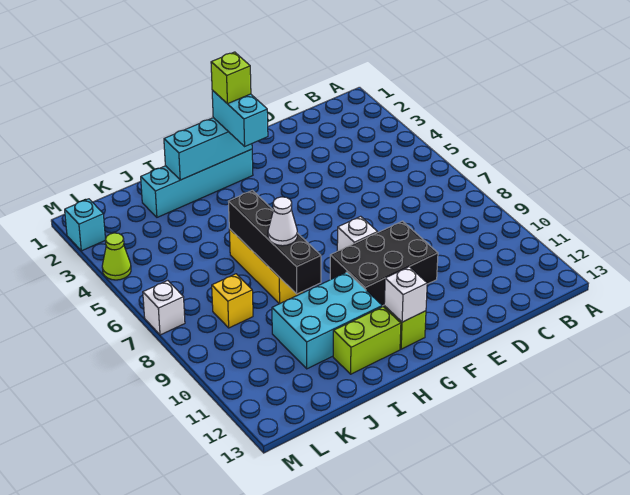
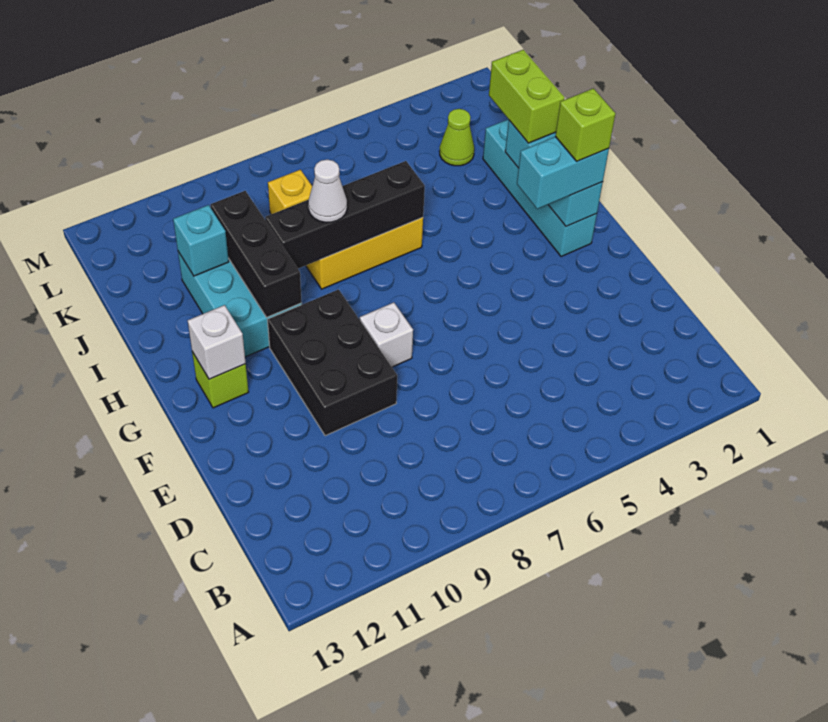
none -> black 1x3 brick [211,191,302,317]
lime 1x2 brick [333,307,401,374] -> lime 1x2 brick moved to [489,50,565,143]
cyan 1x1 brick [65,199,105,251] -> cyan 1x1 brick moved to [173,205,229,276]
lime 1x1 cone [102,233,131,280] -> lime 1x1 cone moved to [439,109,474,166]
white 1x1 brick [143,281,185,335] -> none

